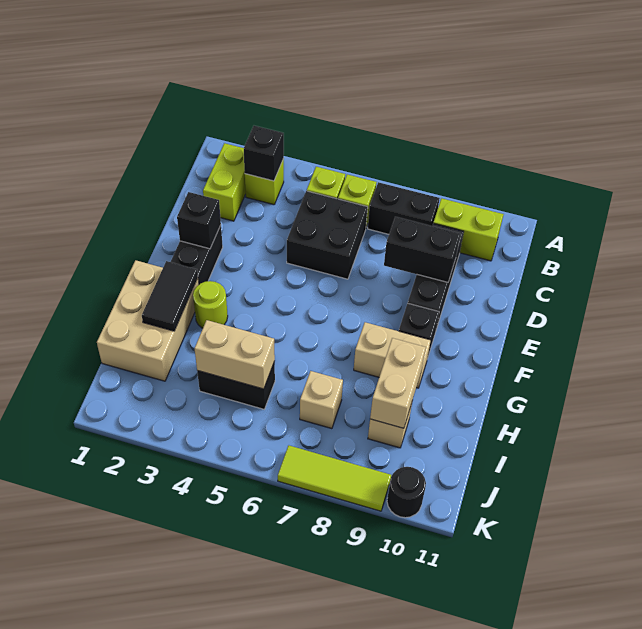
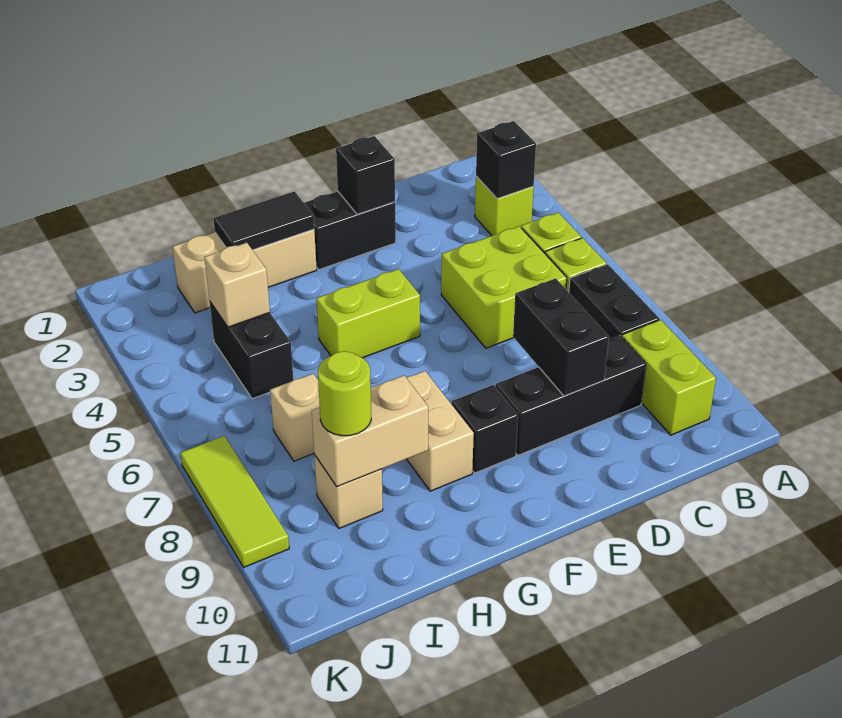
lime 1x2 brick [203,143,246,221] -> lime 1x2 brick moved to [316,269,420,358]
black 2x2 brick [287,191,368,279] -> lime 2x2 brick [441,226,567,348]
tan 2x3 brick [97,260,199,381] -> tan 1x3 brick [173,229,317,313]
lime 1x1 round brick [193,281,228,328] -> lime 1x1 round brick moved to [318,351,371,436]
tan 1x2 brick [195,320,275,389] -> tan 1x1 brick [204,243,270,327]
black 1x1 round brick [387,467,426,518] -> none

